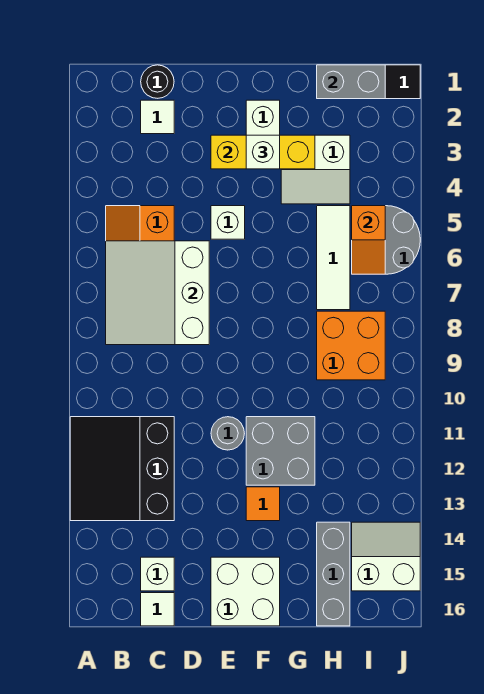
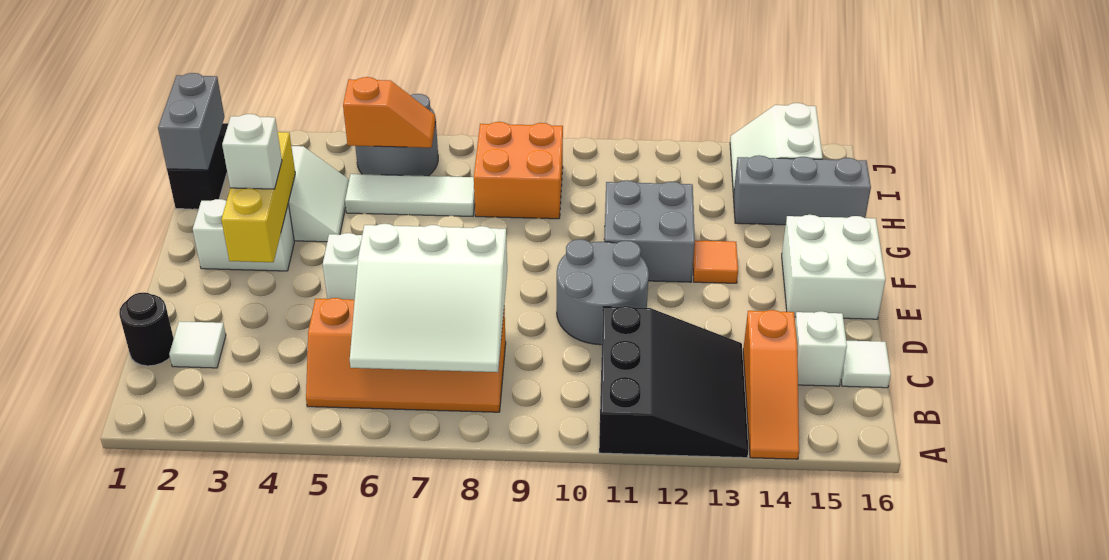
black 3x3 slope [70,417,174,521] -> black 3x3 slope turned to [599,306,748,458]
none -> orange 1x3 slope [743,310,799,459]
grey 1x1 round brick [211,417,244,450] -> grey 2x2 round brick [557,239,649,345]

